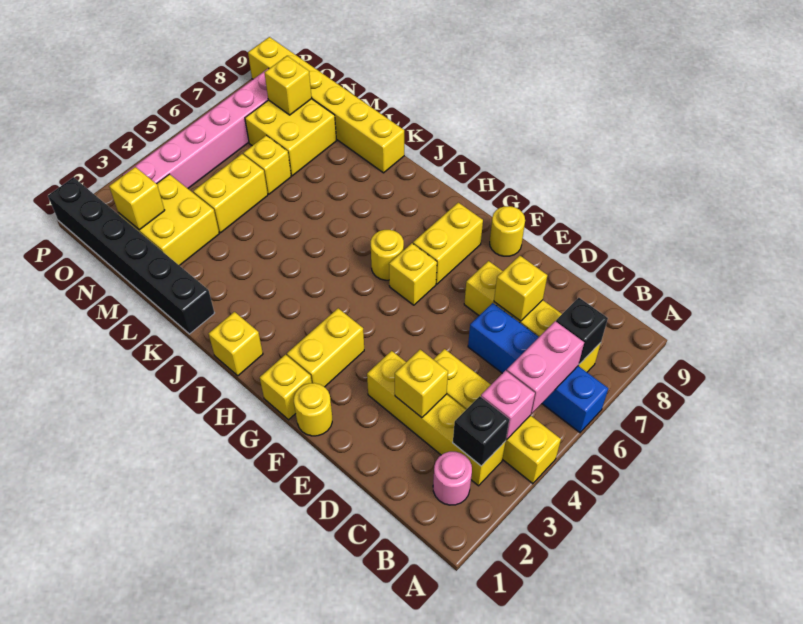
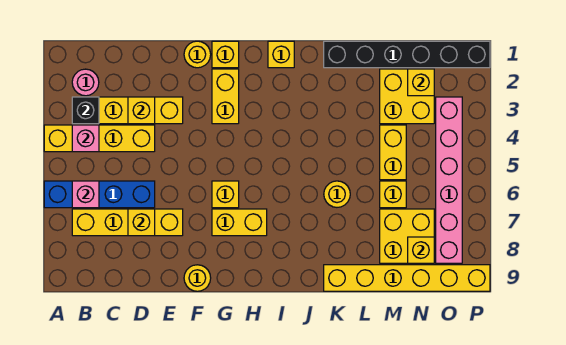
pink 1x2 brick [507,321,584,414] -> pink 1x1 brick [72,181,99,208]
black 1x1 brick [556,298,608,364] -> none
yellow 1x2 brick [413,203,483,284] -> yellow 1x2 brick turned to [212,209,267,236]
yellow 1x1 round brick [370,230,404,280] -> yellow 1x1 round brick moved to [324,181,350,207]

